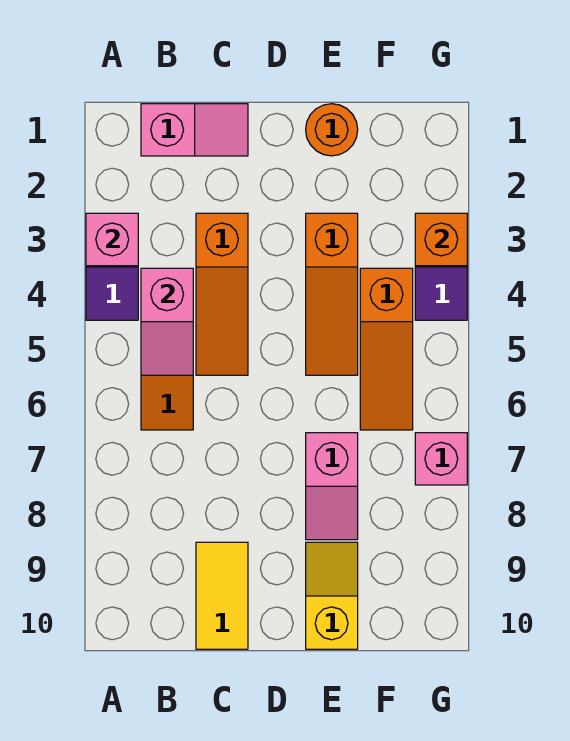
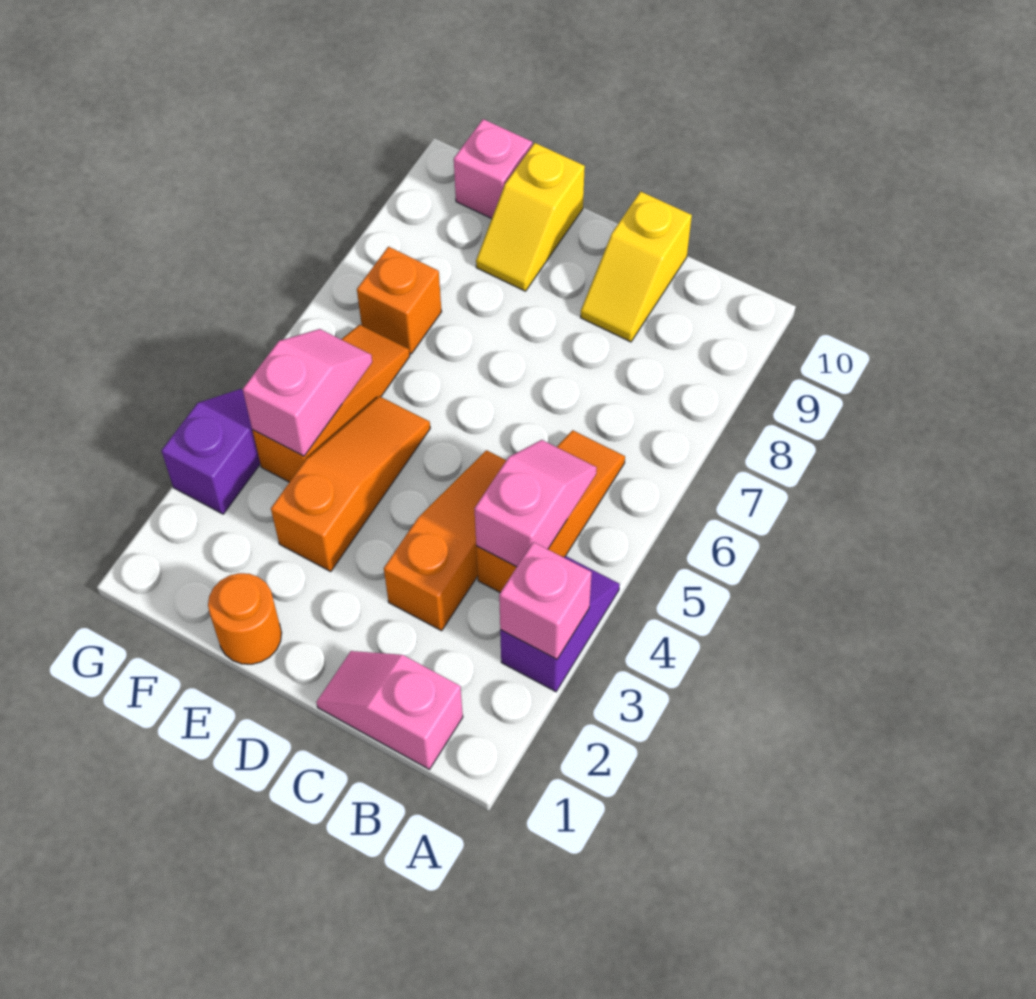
yellow 1x2 tile [196,542,248,649] -> yellow 1x2 slope [580,191,692,342]
pink 1x2 slope [306,433,358,540] -> pink 1x2 slope moved to [243,329,372,456]
orange 1x1 brick [415,213,467,266] -> orange 1x1 brick moved to [357,247,442,354]
pink 1x1 brick [415,433,467,485] -> pink 1x1 brick moved to [454,119,532,219]

